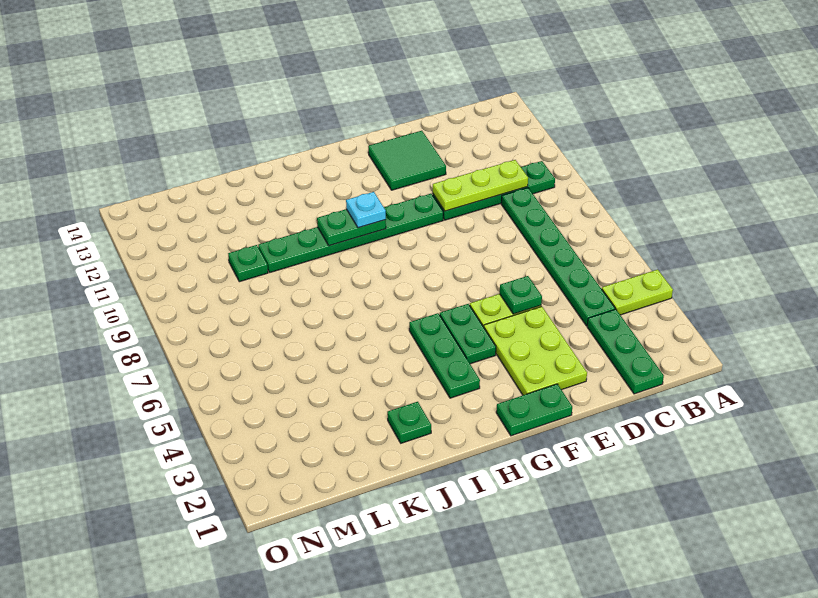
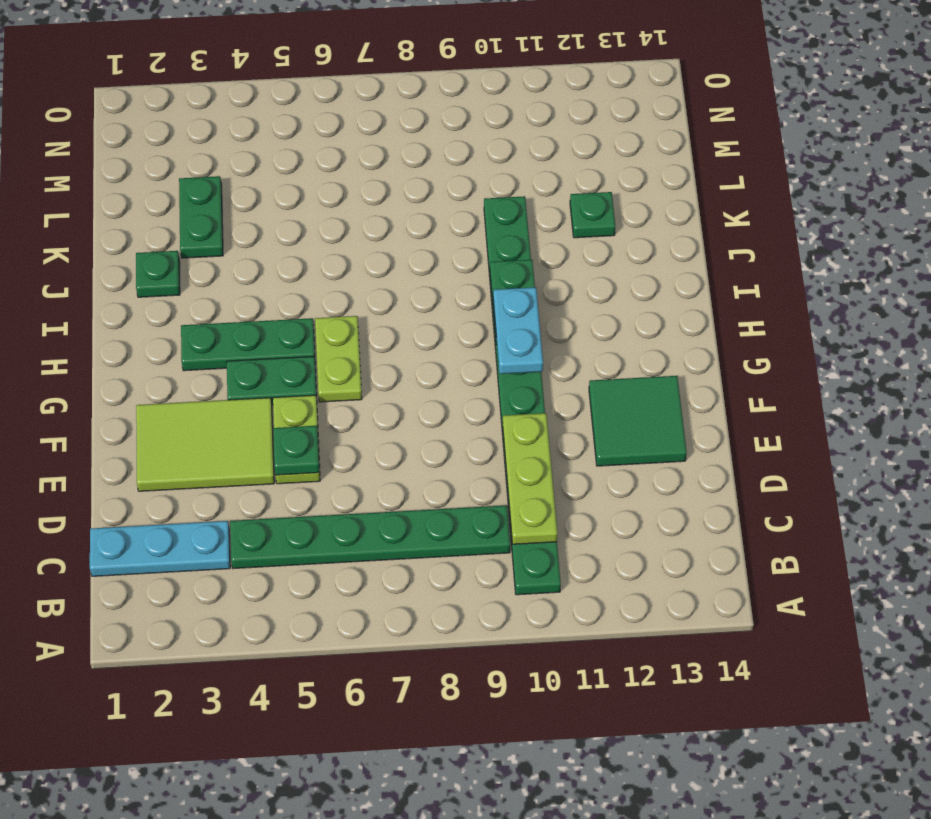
lime 1x2 plate [602,270,673,315] -> lime 1x2 plate moved to [315,316,362,402]
green 1x3 plate [587,309,664,394] -> cyan 1x3 plate [90,521,230,576]
lime 2x3 plate [484,306,587,395] -> lime 2x3 tile [136,398,274,491]
green 1x2 plate [496,384,572,436] -> green 1x2 plate moved to [179,176,223,258]
cyan 1x1 plate [346,192,386,228] -> cyan 1x2 plate [493,287,543,374]
green 1x1 plate [228,245,268,282] -> green 1x1 plate moved to [570,192,615,238]

